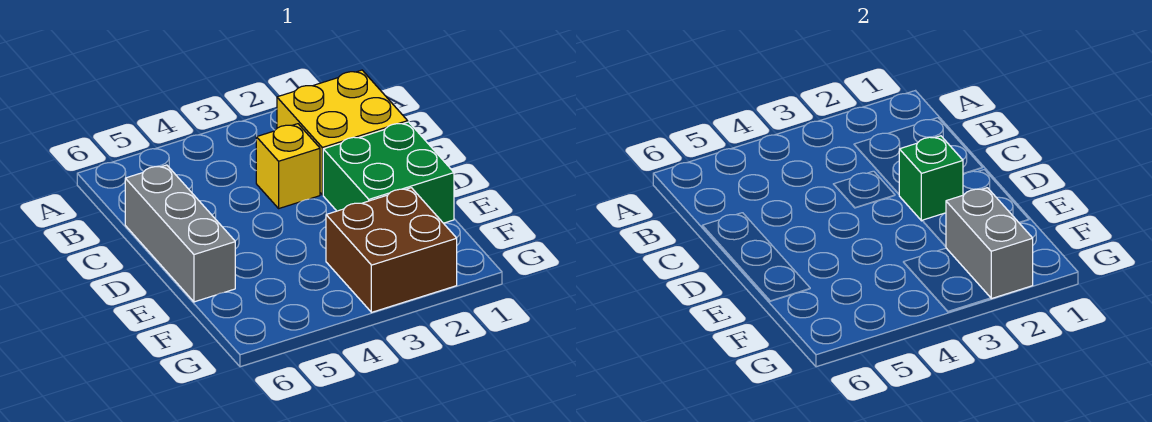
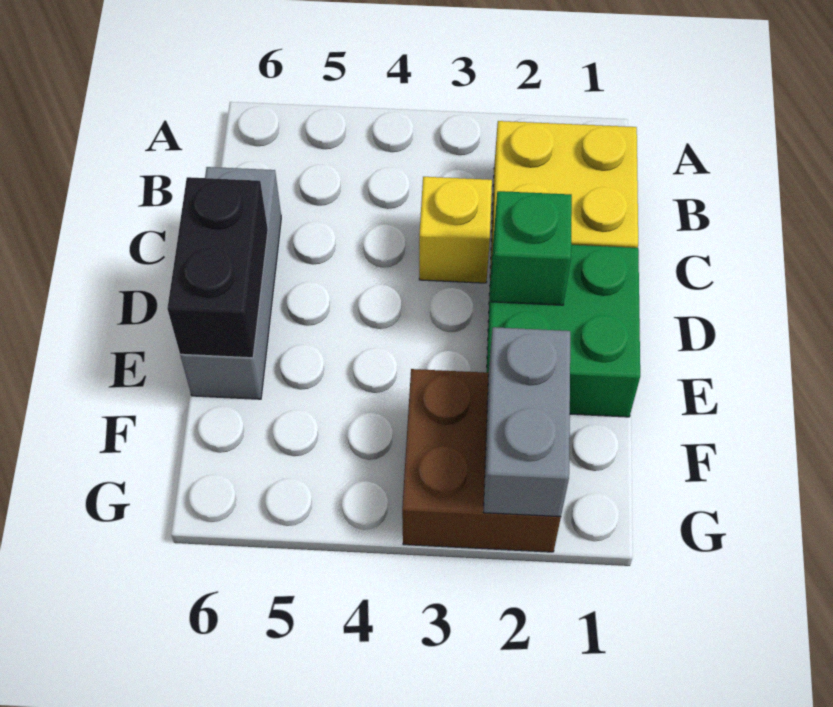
none -> black 1x2 brick [167,177,268,358]

